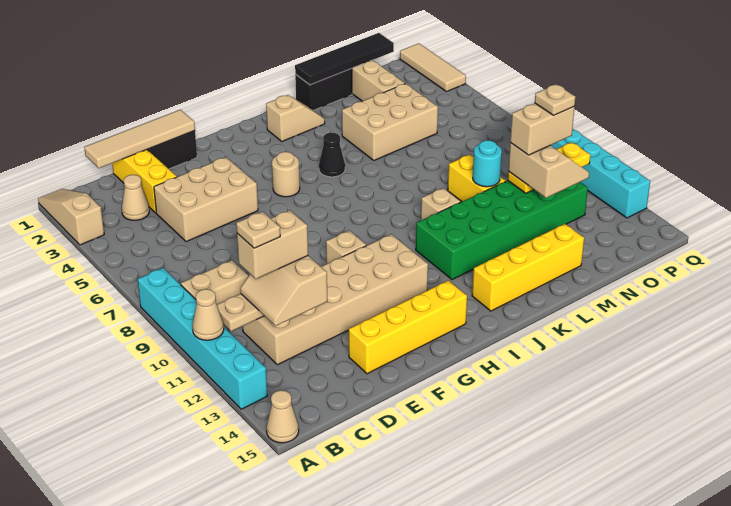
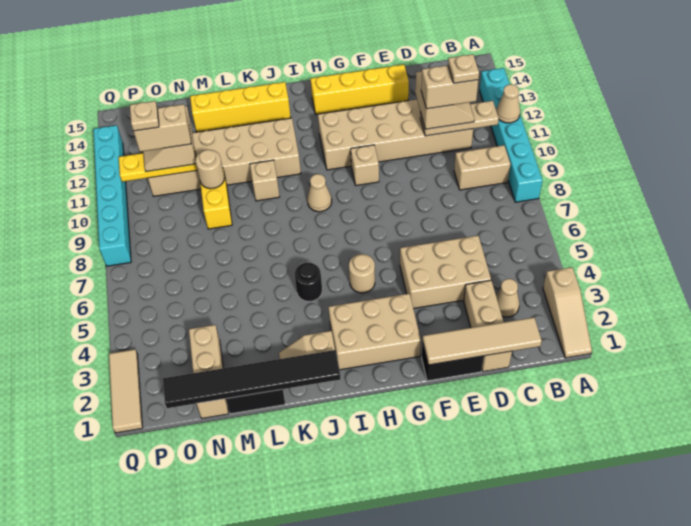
tan 1x1 cone [266,390,299,443] -> tan 1x1 cone moved to [307,174,332,212]
yellow 1x3 brick [112,150,177,213] -> tan 1x3 brick [464,280,512,372]
black 1x1 cone [319,133,345,177] -> black 1x1 round brick [295,263,322,301]
green 2x6 brick [416,181,588,280] -> tan 2x6 brick [148,118,301,196]
black 1x4 tile [295,33,394,85] -> black 1x6 tile [163,350,341,408]
tan 2x3 brick [342,84,438,160] -> tan 2x3 brick moved to [329,293,421,370]
cyan 1x1 round brick [473,140,502,187] -> tan 1x1 round brick [195,150,224,189]

